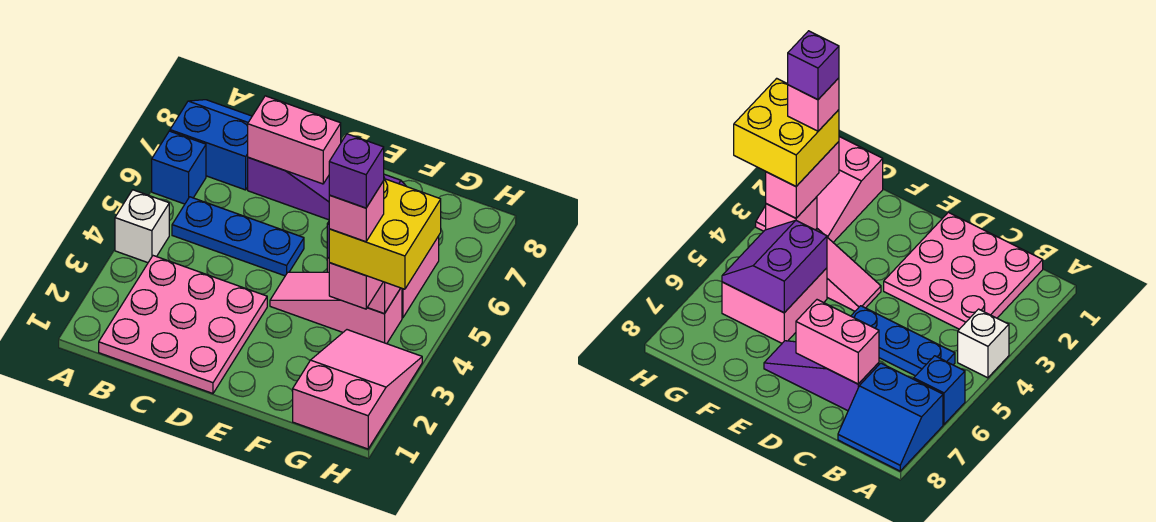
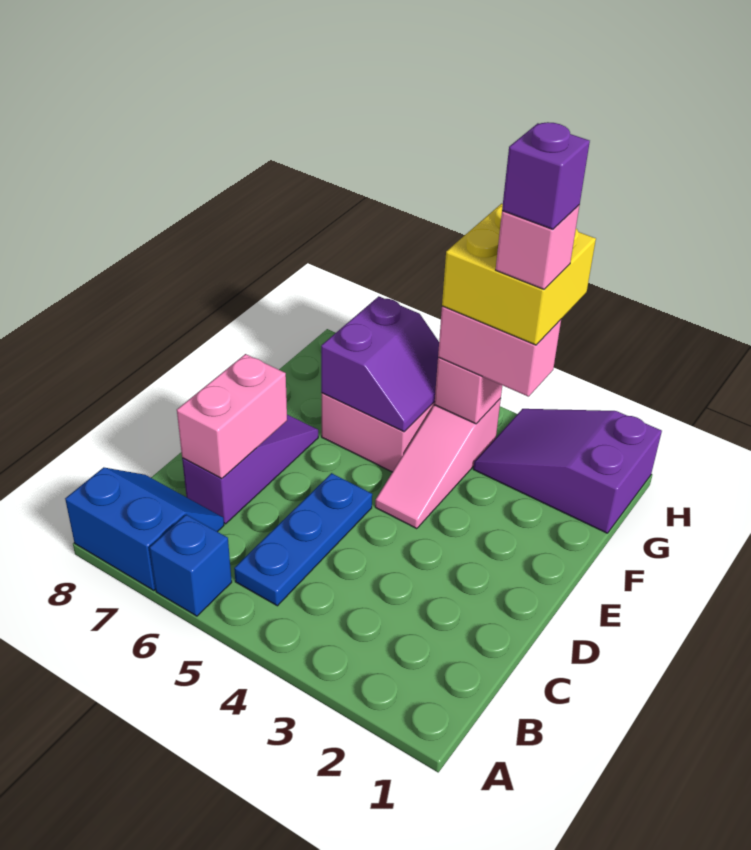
white 1x1 brick [115,190,169,263] -> none
blue 2x2 slope [170,100,252,190] -> blue 2x2 slope turned to [65,467,224,590]
pink 3x3 plate [99,256,267,393] -> none
purple 2x2 slope [722,220,827,313] -> purple 2x2 slope turned to [321,296,439,432]
pink 2x3 slope [293,330,422,449] -> purple 2x3 slope [473,409,662,533]

